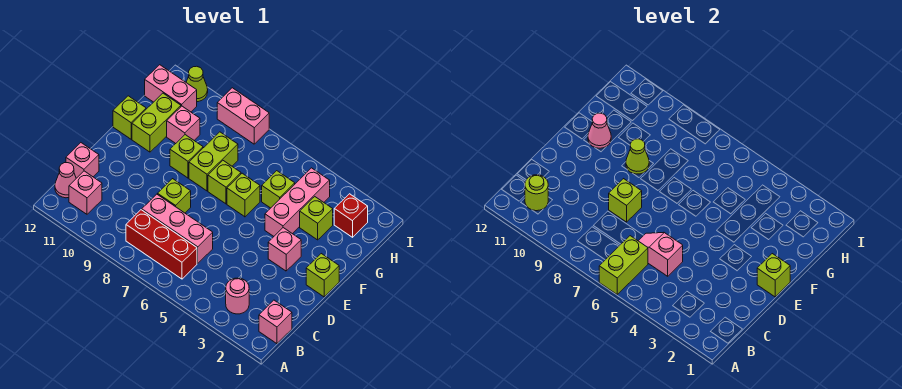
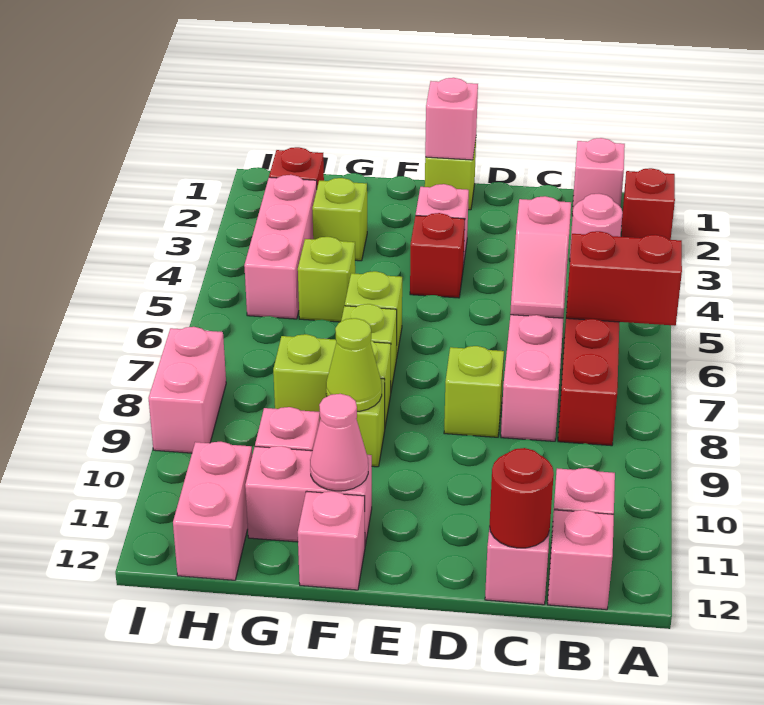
none -> red 1x1 brick [621,168,675,240]
lime 1x2 brick [599,236,648,294] -> red 1x2 brick [566,231,682,326]
lime 1x1 round brick [525,175,548,211] -> none
pink 1x1 cone [55,163,76,198] -> pink 1x1 brick [548,510,614,610]
none -> red 1x1 round brick [490,448,554,548]
lime 1x1 brick [609,179,642,222] -> none
lime 1x1 brick [757,254,790,297] -> pink 1x1 brick [425,78,478,160]
none -> red 1x1 brick [410,213,465,298]
pink 1x3 brick [265,168,330,236] -> pink 1x3 brick turned to [244,175,317,319]
lime 1x2 brick [132,93,181,152] -> pink 1x2 brick [245,446,372,545]
lime 1x1 brick [113,96,146,139] -> pink 1x1 brick [298,491,365,590]
lime 1x1 cone [186,66,208,102] -> none

